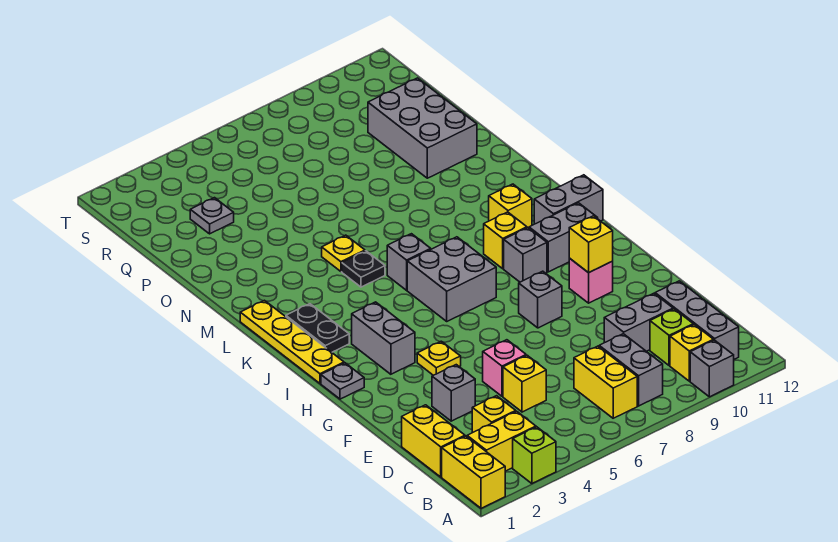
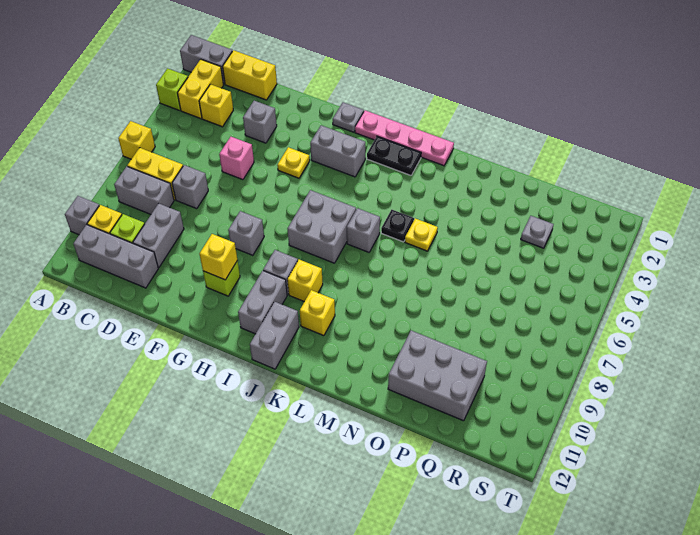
yellow 1x2 brick [442,436,505,508] -> grey 1x2 brick [180,35,232,84]
yellow 1x1 brick [503,355,546,412] -> yellow 1x1 brick moved to [118,121,155,159]
none -> grey 1x1 brick [172,165,208,209]
pink 1x1 brick [569,258,613,303] -> lime 1x1 brick [203,261,240,296]
yellow 1x4 plate [240,300,344,383] -> pink 1x4 plate [355,110,454,166]

